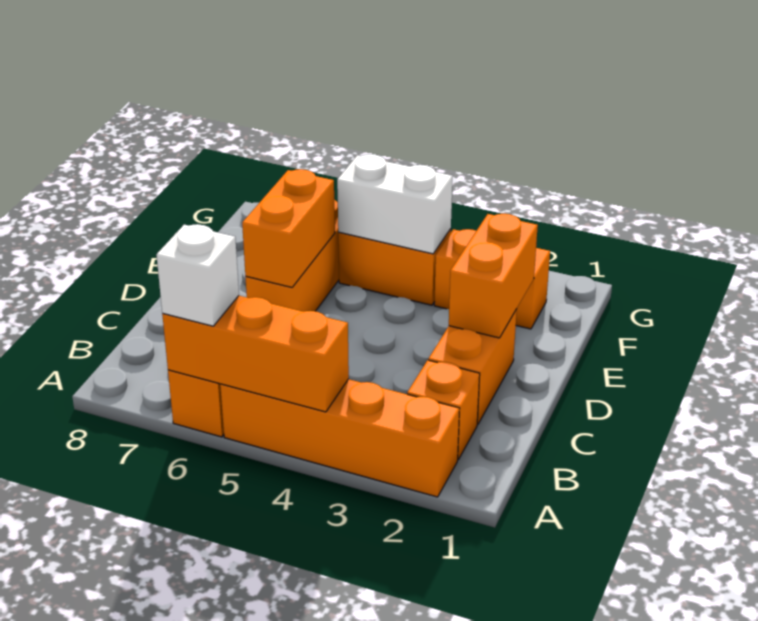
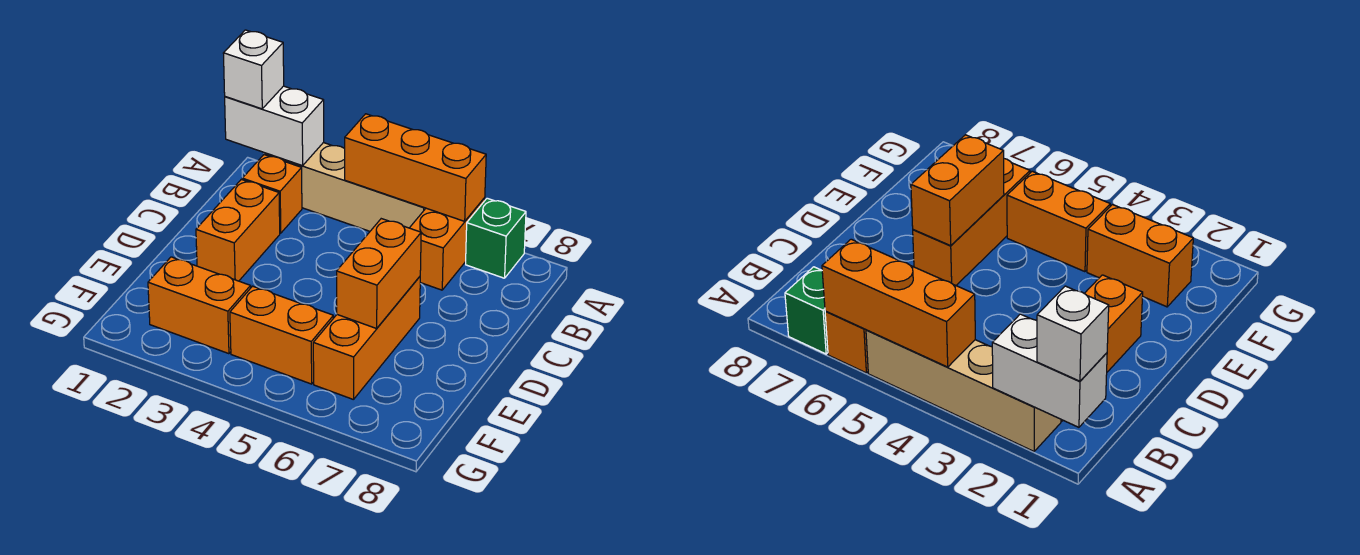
orange 1x4 brick [220,379,460,497] -> tan 1x4 brick [265,143,426,231]
white 1x1 brick [156,224,239,326] -> white 1x1 brick moved to [223,30,284,109]
none -> green 1x1 brick [466,198,526,278]
orange 1x2 brick [449,214,538,338] -> none
white 1x2 brick [337,154,453,254] -> white 1x2 brick moved to [225,86,324,166]

